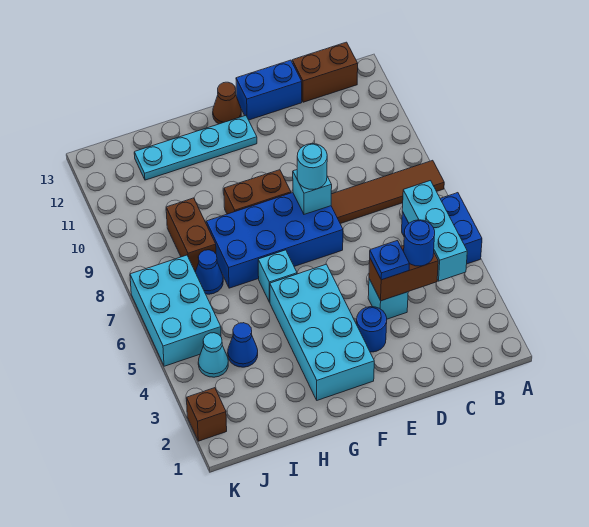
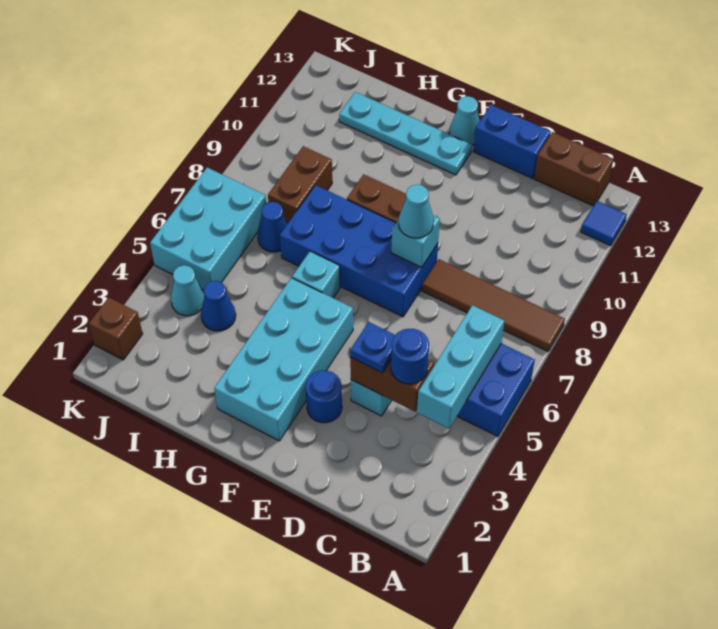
none -> blue 1x1 tile [581,201,627,246]
cyan 1x1 round brick [297,144,327,189] -> cyan 1x1 cone [399,185,434,238]
brown 1x1 cone [213,82,241,124] -> cyan 1x1 cone [449,96,480,145]

